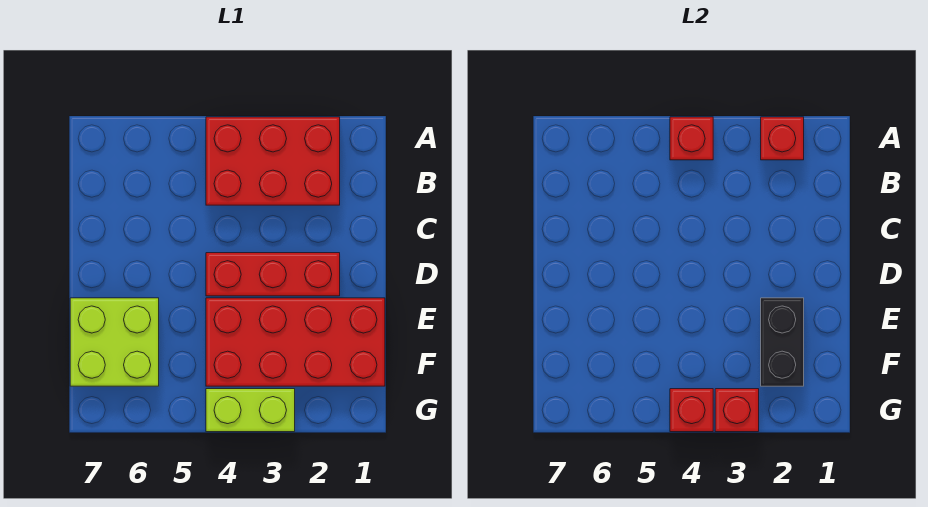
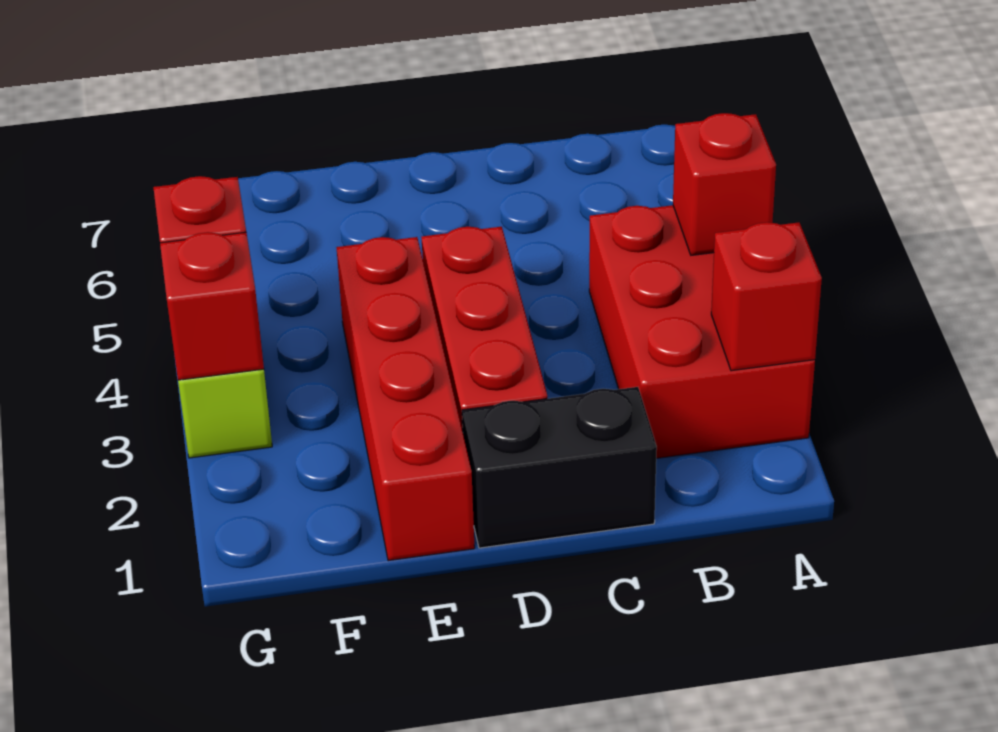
red 2x4 brick [206,298,385,386] -> red 1x4 brick [336,237,475,561]
black 1x2 brick [761,298,804,386] -> black 1x2 brick moved to [462,387,657,548]
lime 2x2 brick [70,298,159,386] -> none

